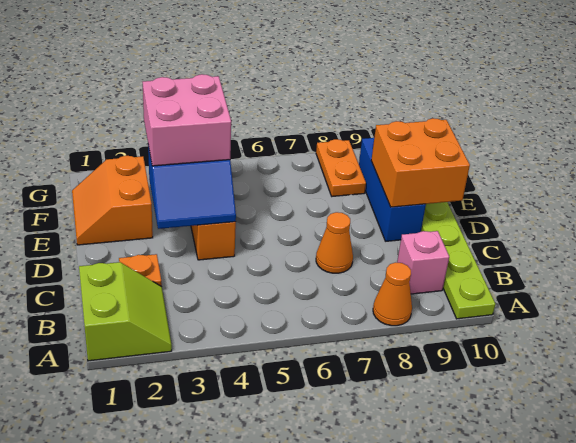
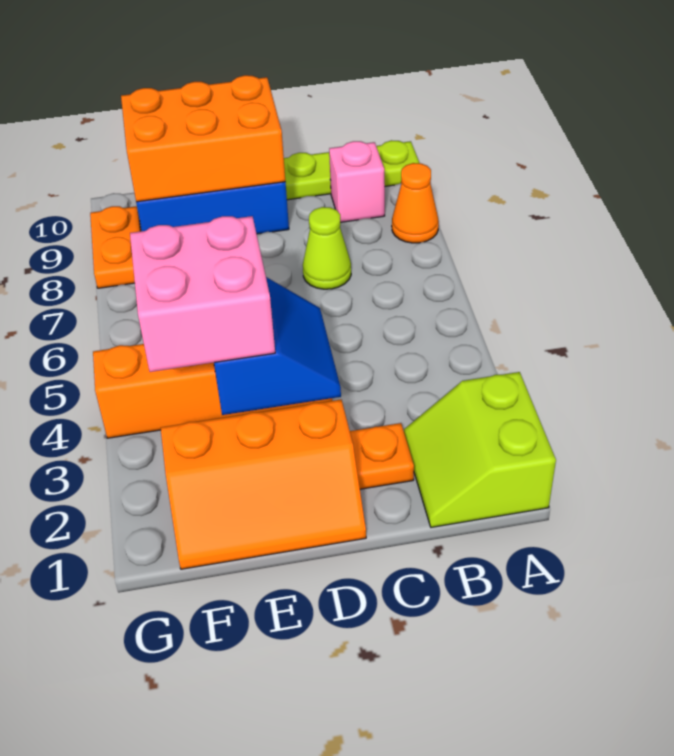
lime 2x2 slope [79,262,172,361] -> lime 2x2 slope turned to [404,372,556,527]
orange 1x1 cone [316,212,353,273] -> lime 1x1 cone [303,207,351,289]
orange 2x2 brick [371,118,470,207] -> orange 2x3 brick [121,75,285,202]
orange 2x2 slope [72,156,153,245] -> orange 2x3 slope [161,400,366,569]
orange 1x2 plate [316,139,366,196] -> orange 1x2 plate turned to [90,206,141,288]

